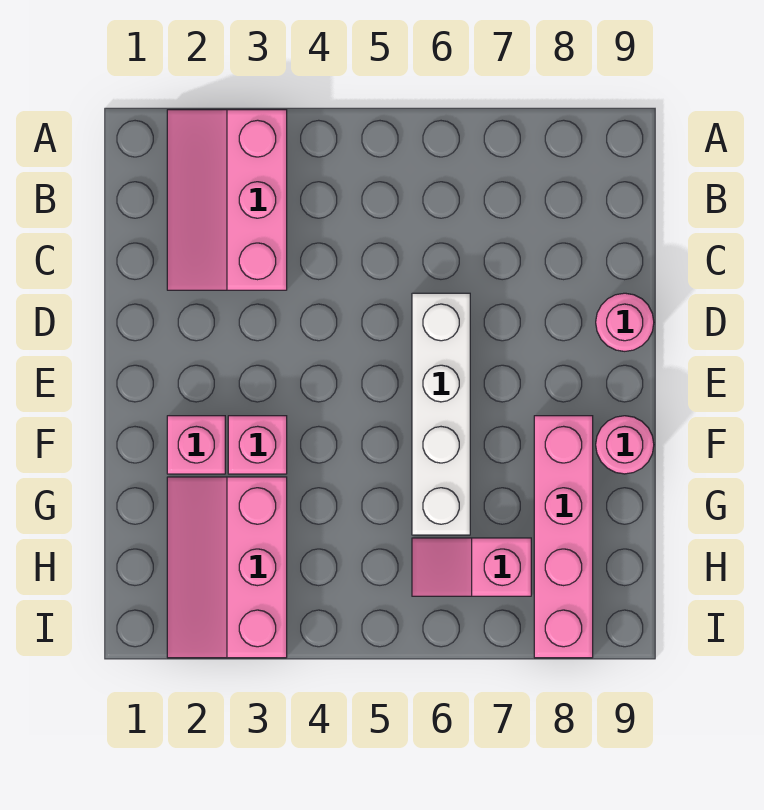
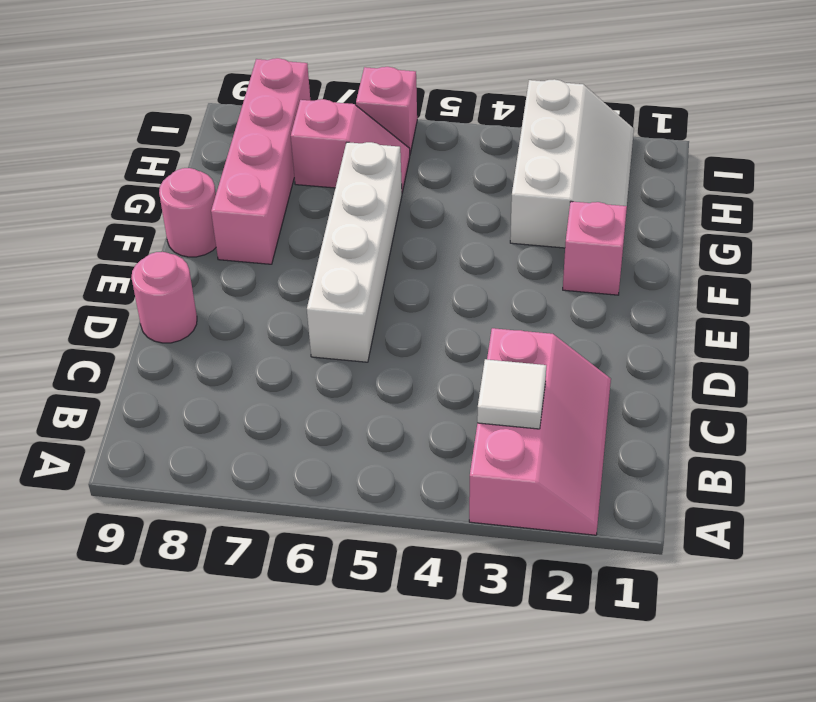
none -> white 1x1 tile [477,359,546,429]
pink 1x1 brick [228,416,287,474] -> pink 1x1 brick moved to [356,67,417,154]
pink 2x3 slope [167,477,287,658] -> white 2x3 slope [510,79,634,248]

